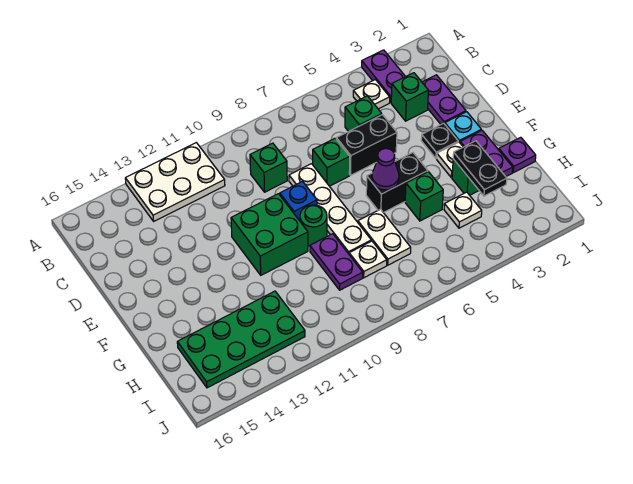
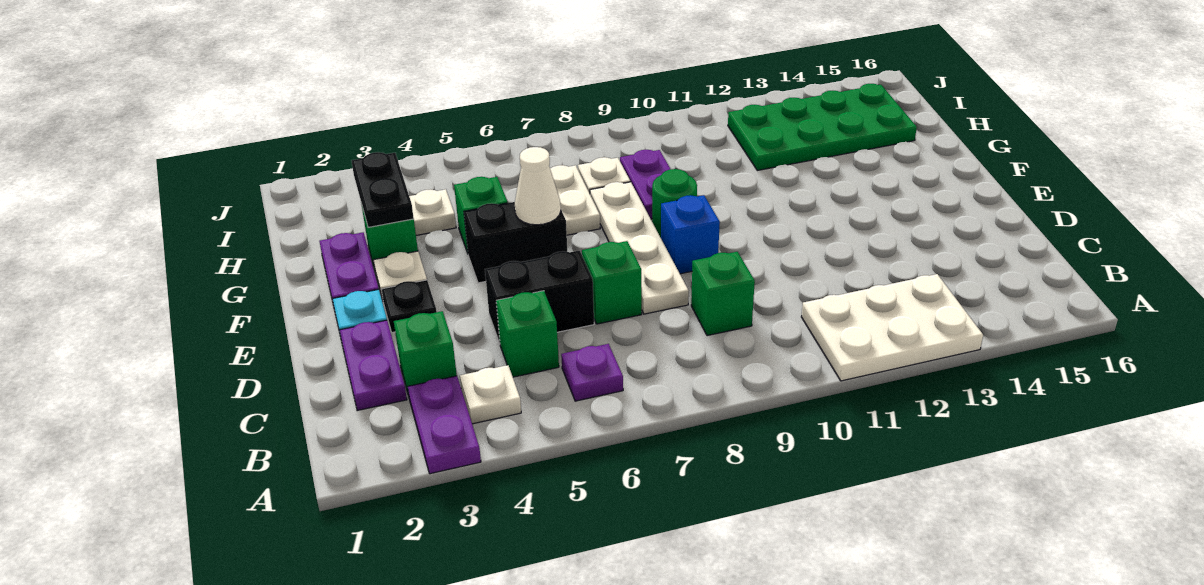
green 2x2 brick [231,194,308,275] -> none
purple 1x1 cone [372,148,399,190] -> white 1x1 cone [515,147,561,225]
purple 1x1 plate [499,137,536,173] -> purple 1x1 plate moved to [561,344,623,401]

